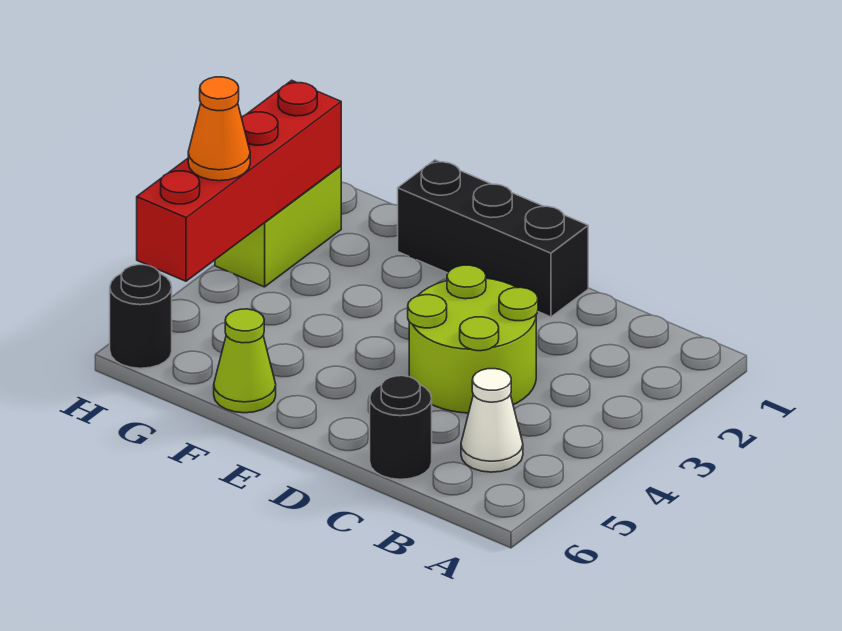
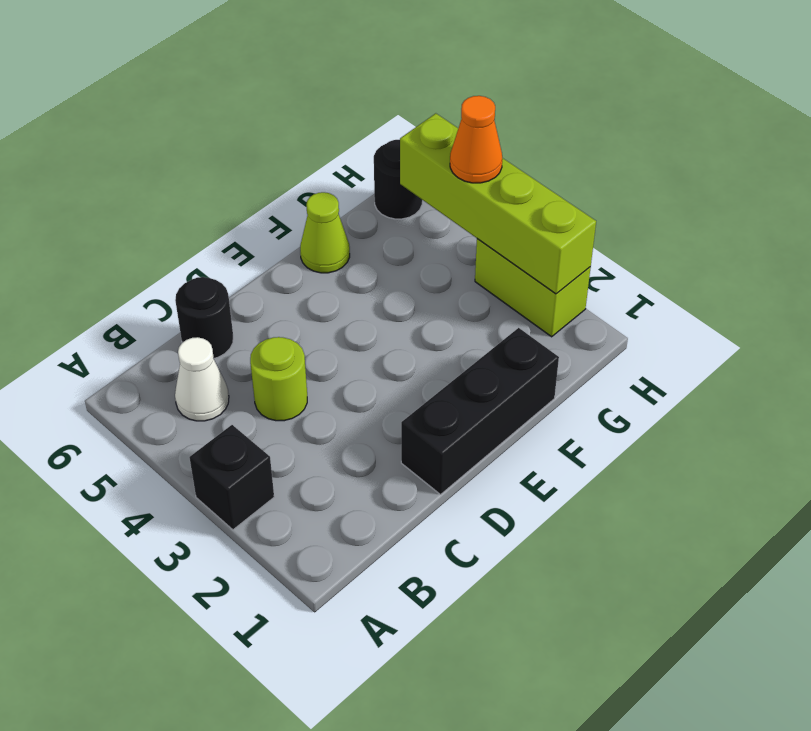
none -> black 1x1 brick [189,425,274,530]
lime 2x2 round brick [408,265,538,413] -> lime 1x1 round brick [250,337,307,421]
red 1x4 brick [137,80,341,281] -> lime 1x4 brick [400,113,596,294]

